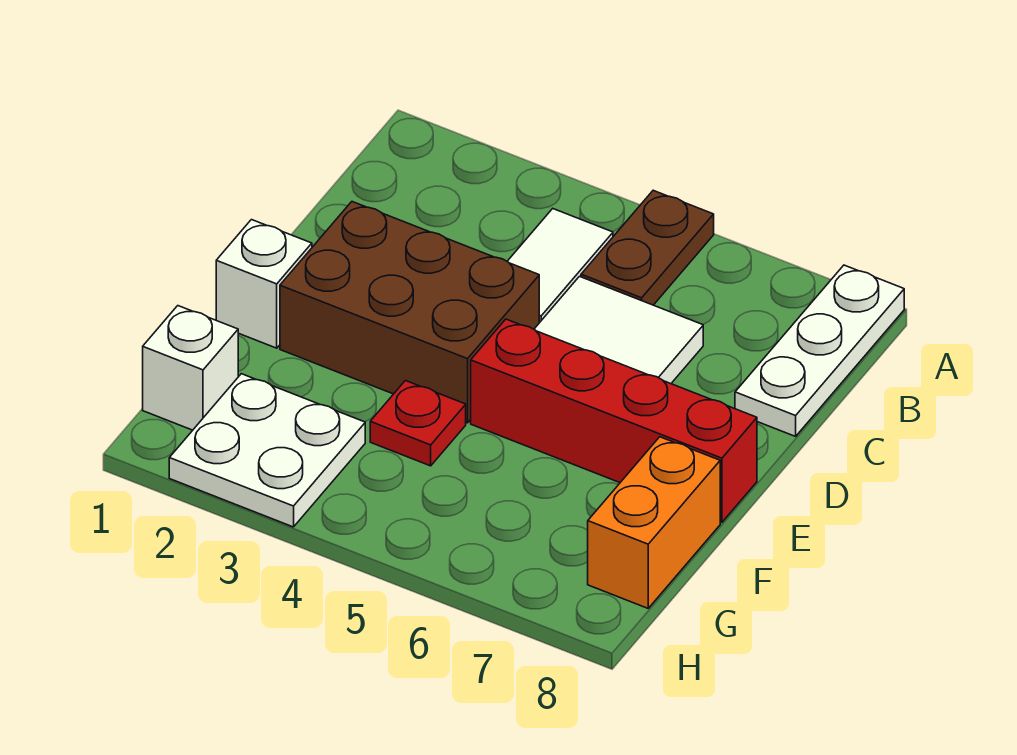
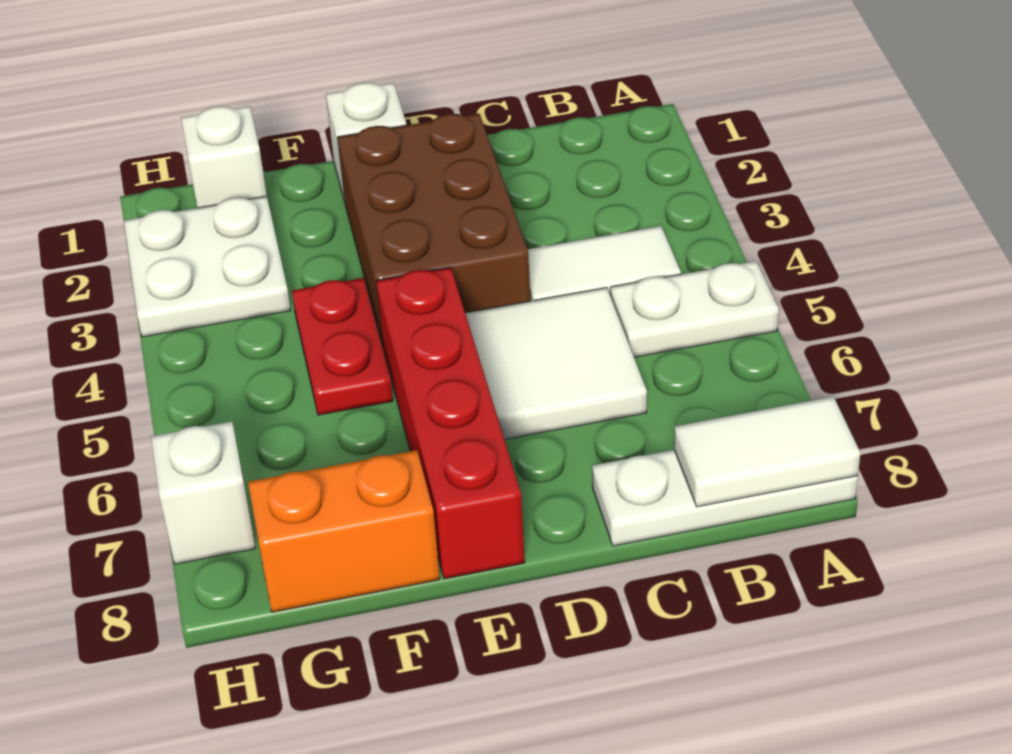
brown 1x2 plate [581,190,714,305] -> white 1x2 plate [611,261,779,357]
none -> white 1x2 tile [674,397,860,507]
red 1x1 plate [370,381,466,466] -> red 1x2 plate [292,278,393,415]
none -> white 1x1 brick [151,422,256,564]

